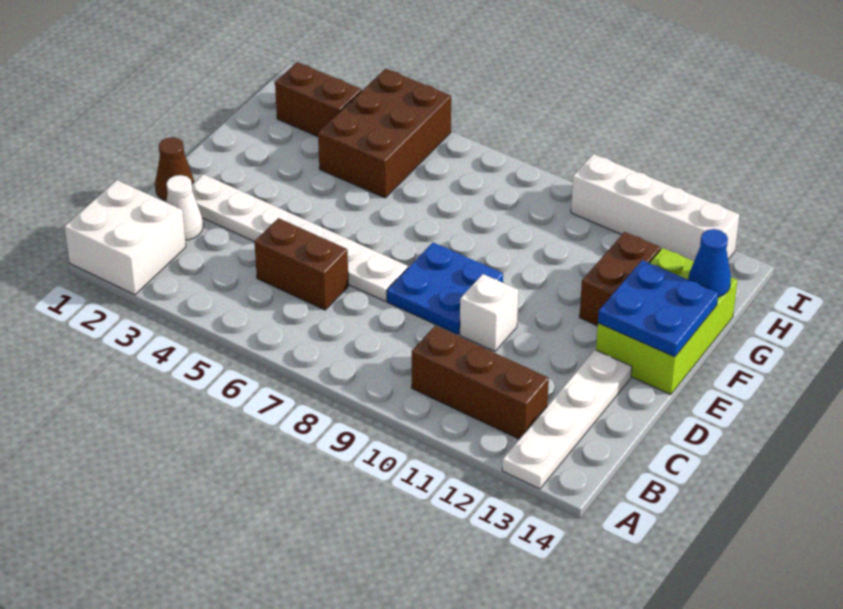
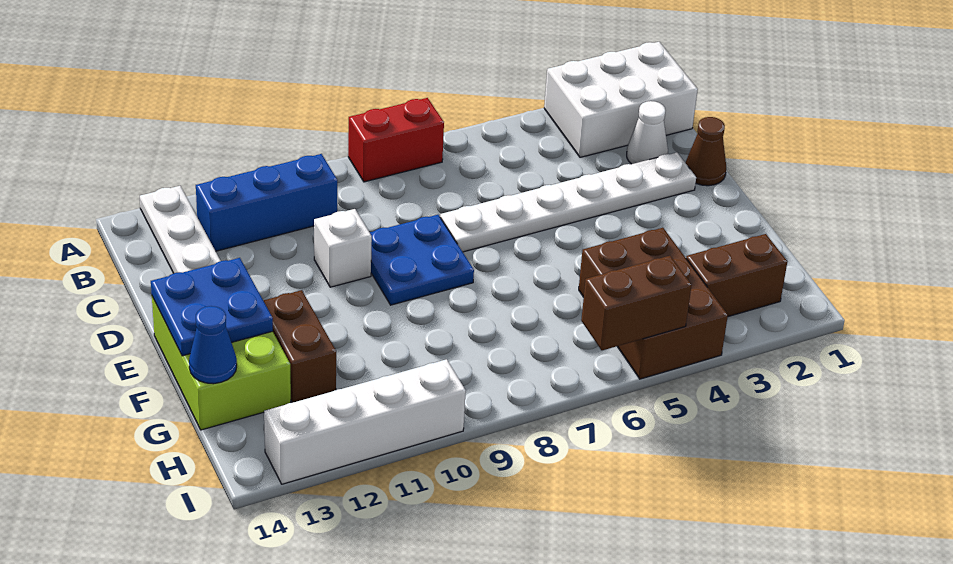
white 2x2 brick [65,180,186,295] -> white 2x3 brick [544,42,698,157]
none -> red 1x2 brick [348,98,444,182]
brown 1x3 brick [412,326,549,439] -> blue 1x3 brick [196,154,337,251]
brown 1x2 brick [254,218,349,310] -> brown 1x2 brick moved to [581,256,692,350]

